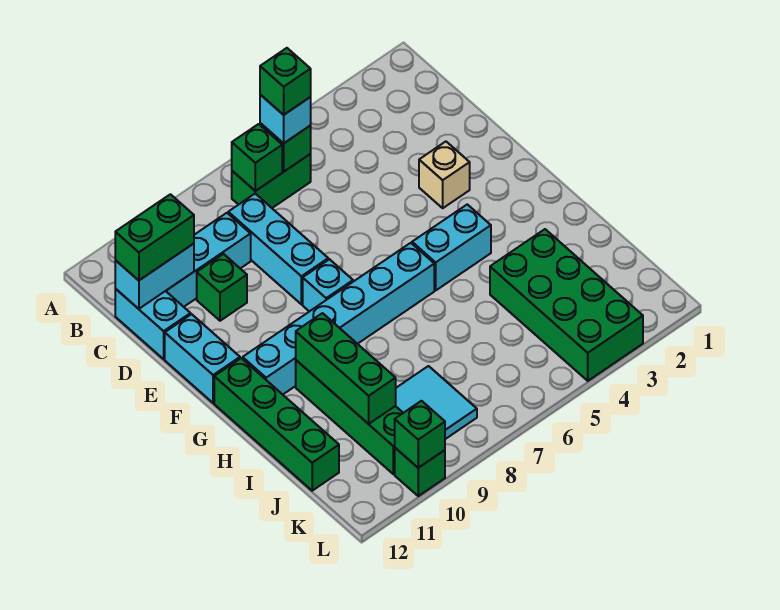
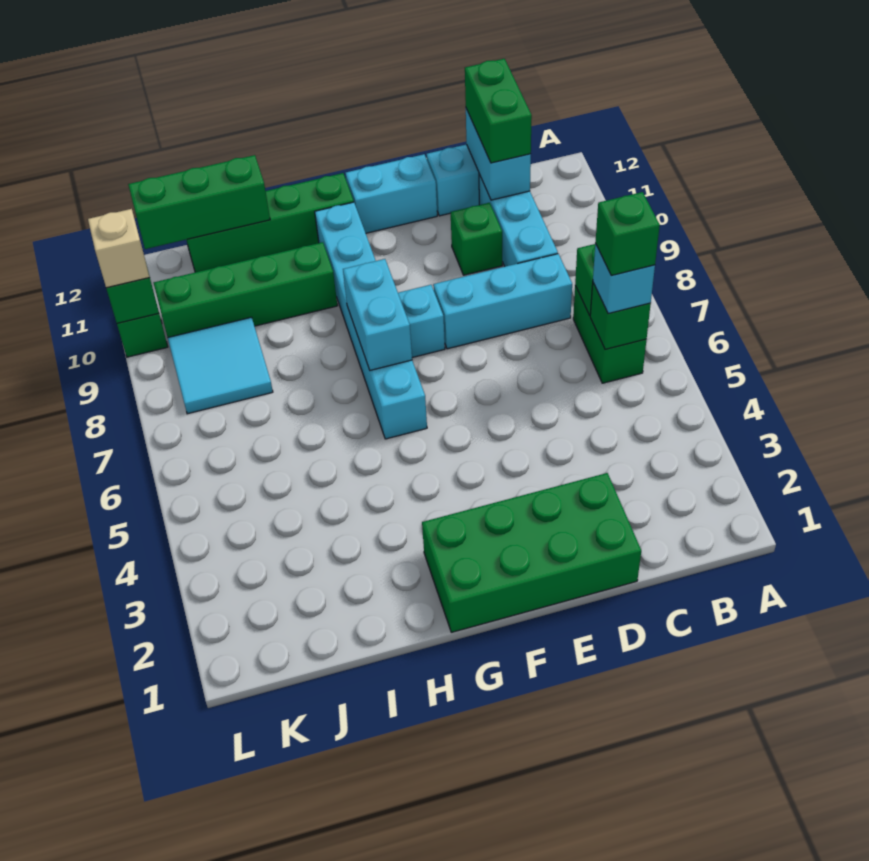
tan 1x1 brick [419,142,470,208] -> tan 1x1 brick moved to [88,209,150,288]
cyan 1x2 brick [412,204,491,290] -> cyan 1x2 brick moved to [343,259,412,370]
green 1x3 brick [296,313,396,424] -> green 1x3 brick moved to [128,155,270,249]
green 2x4 brick [490,229,643,381] -> green 2x4 brick moved to [422,473,641,632]

